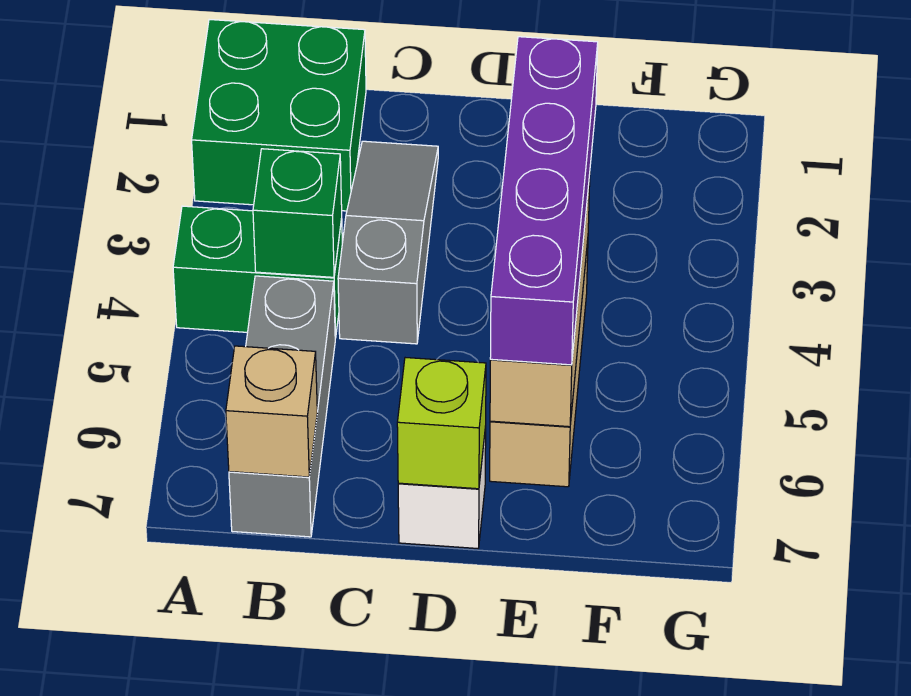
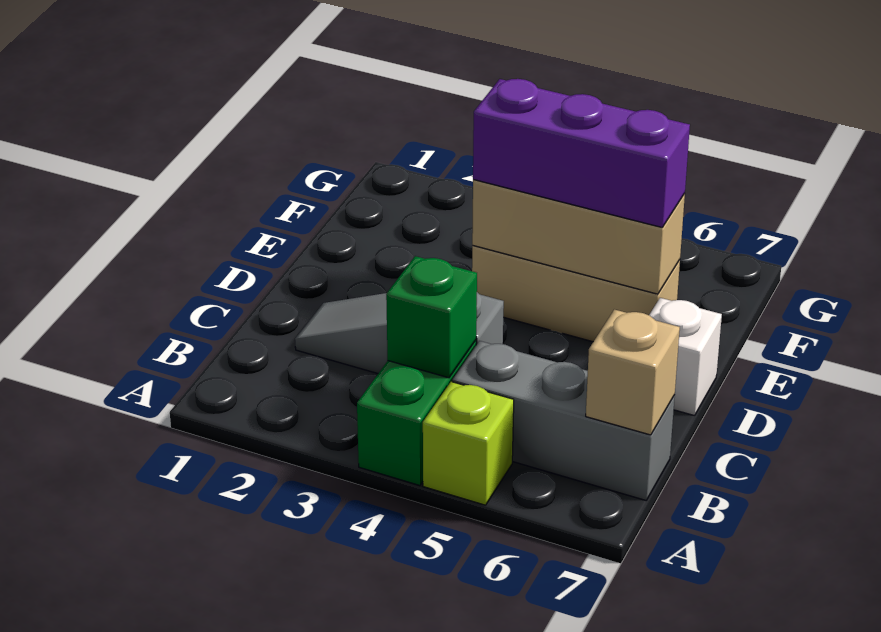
green 2x2 brick [192,20,366,211] -> none
lime 1x1 brick [397,358,486,489] -> lime 1x1 brick moved to [423,382,514,505]
purple 1x4 brick [490,37,598,365] -> purple 1x3 brick [473,79,690,227]

